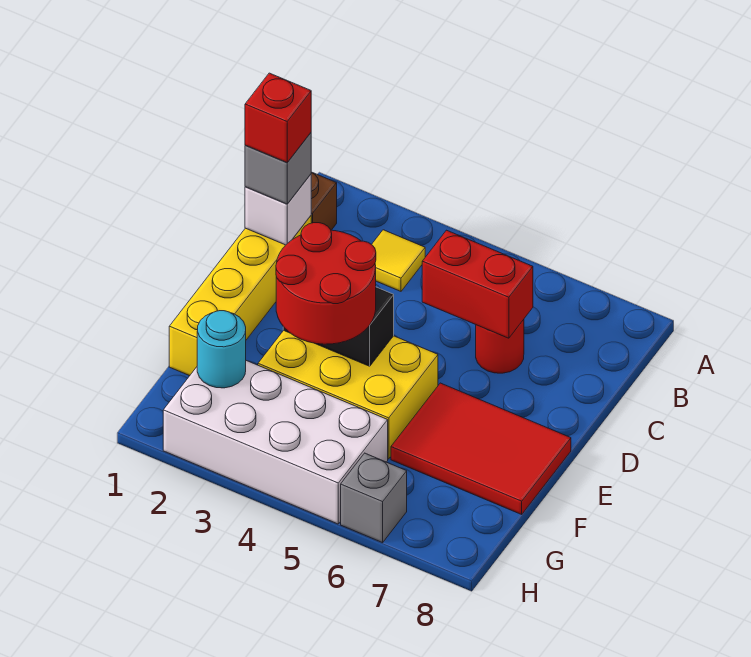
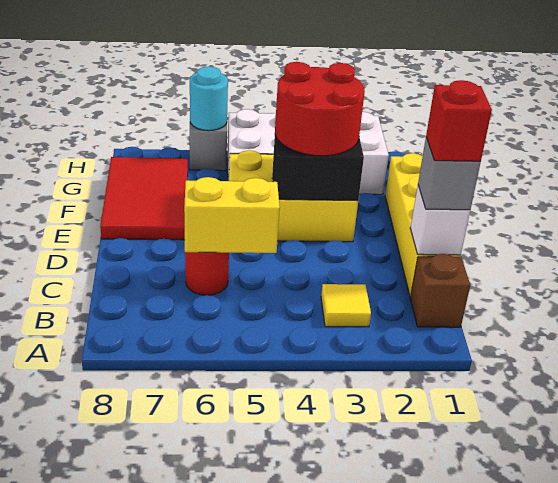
red 1x2 brick [422,230,533,338] -> yellow 1x2 brick [184,177,280,253]
red 2x3 tile [391,383,571,514] -> red 2x3 tile turned to [100,157,188,240]
cyan 1x1 round brick [197,311,246,388] -> cyan 1x1 round brick moved to [190,66,228,131]

